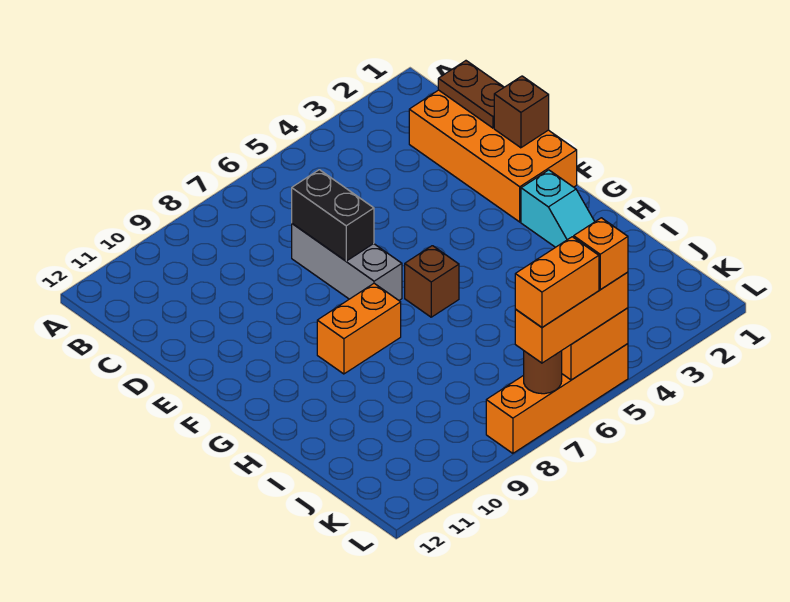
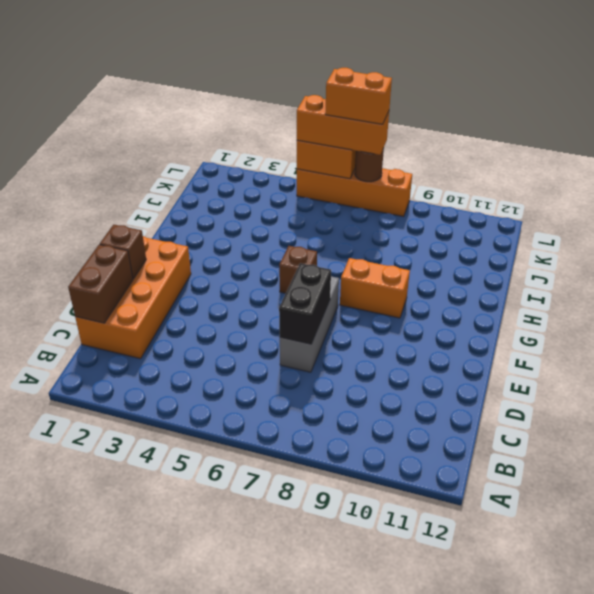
brown 1x2 plate [438,61,504,128] -> brown 1x2 brick [68,245,133,323]
cyan 1x2 slope [521,170,595,247] -> none
orange 1x1 brick [574,218,628,290] -> none

